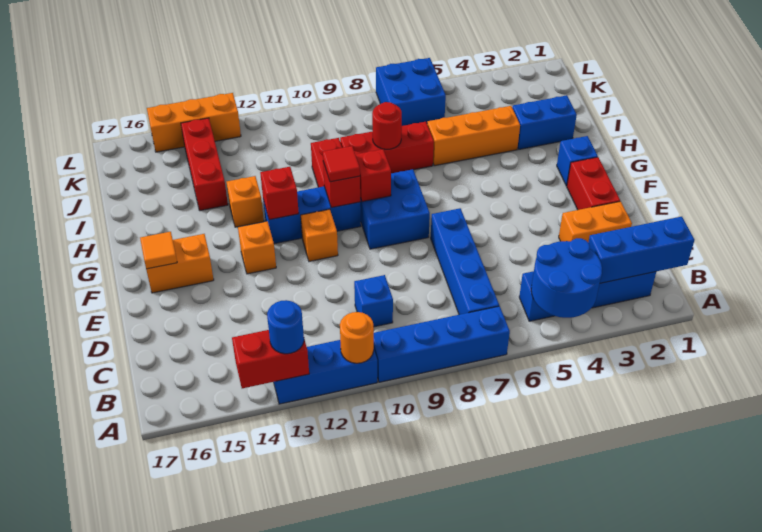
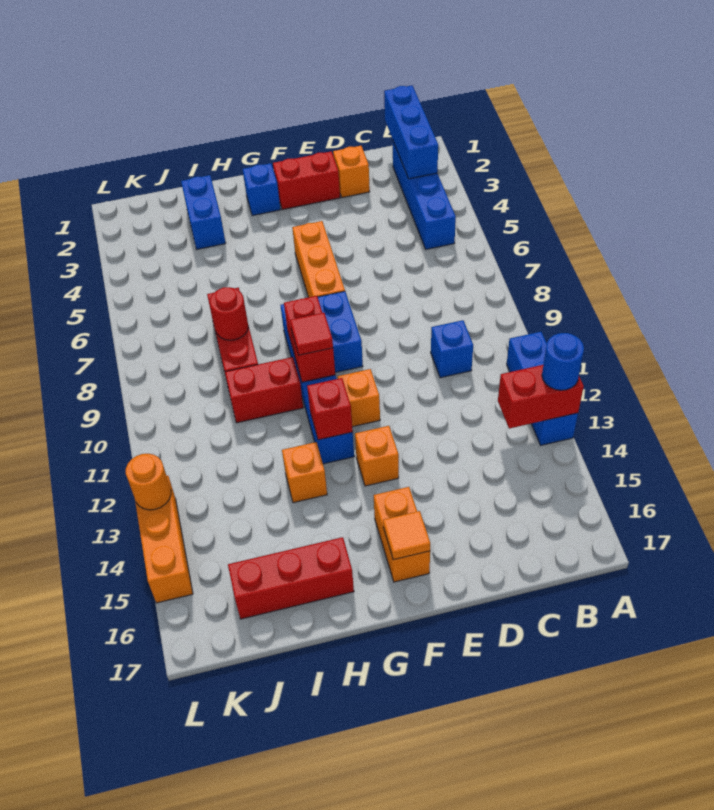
blue 2x2 round brick [531,238,602,318] -> none
blue 1x4 brick [374,306,510,382] -> none
orange 1x1 round brick [340,312,374,363] -> orange 1x1 round brick moved to [126,454,171,510]
red 1x2 brick [232,330,309,388] -> red 1x2 brick turned to [498,365,584,429]
blue 1x4 brick [431,208,499,315] -> none
orange 1x2 brick [559,201,632,242] -> orange 1x1 brick [333,146,370,198]
orange 1x3 brick [427,106,520,166] -> orange 1x3 brick moved to [292,221,345,297]
red 1x3 brick [181,118,228,211] -> red 1x3 brick moved to [228,537,354,619]
blue 2x2 brick [376,58,446,126] -> none

